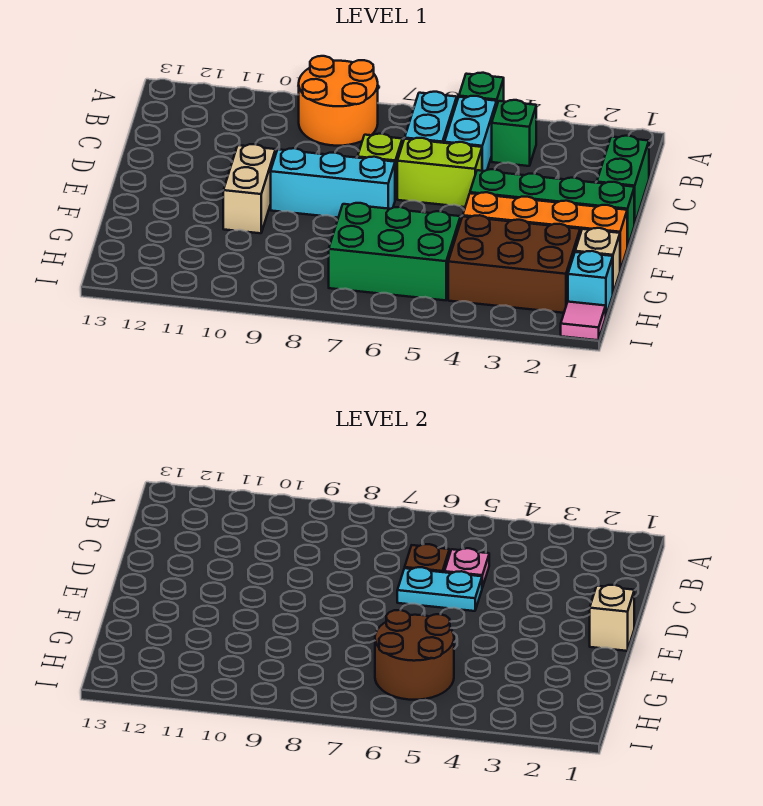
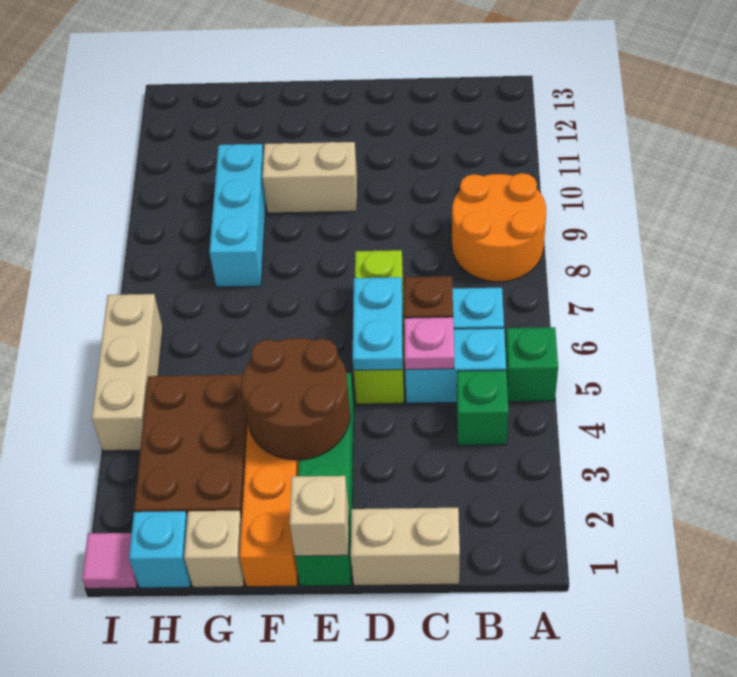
green 1x2 brick [597,136,649,225] -> tan 1x2 brick [351,508,460,586]
cyan 1x3 brick [271,148,395,218] -> cyan 1x3 brick moved to [209,144,266,287]
green 2x3 brick [329,203,460,300] -> none
brown 2x2 round brick [375,610,454,700] -> brown 2x2 round brick moved to [241,338,350,460]
none -> tan 1x3 brick [92,294,163,451]

